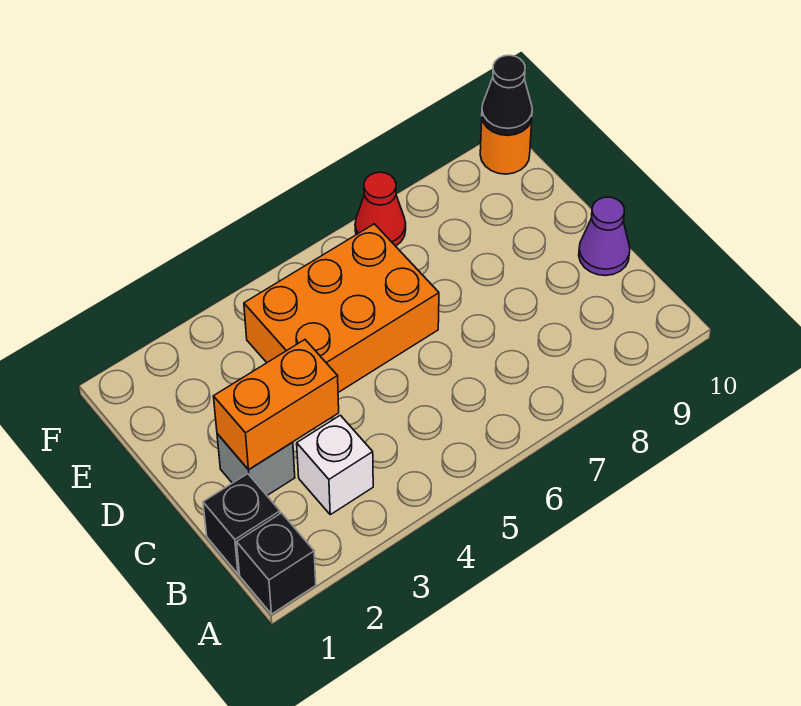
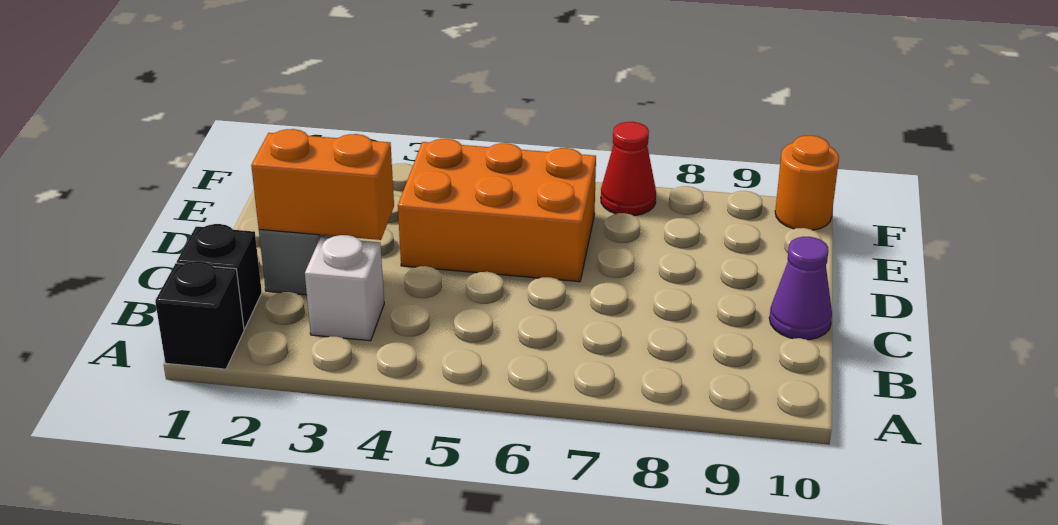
black 1x1 cone [482,55,532,135] -> none

